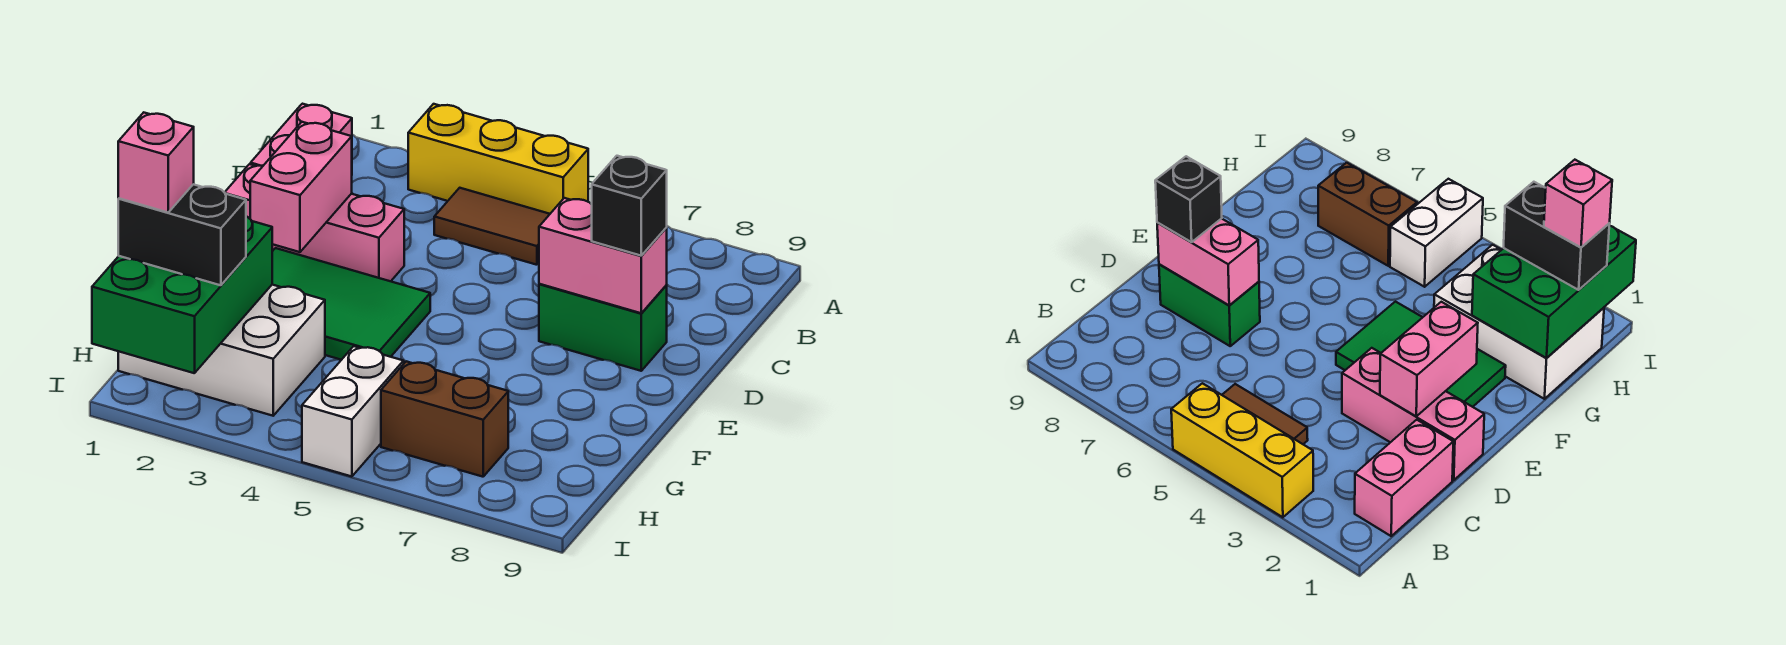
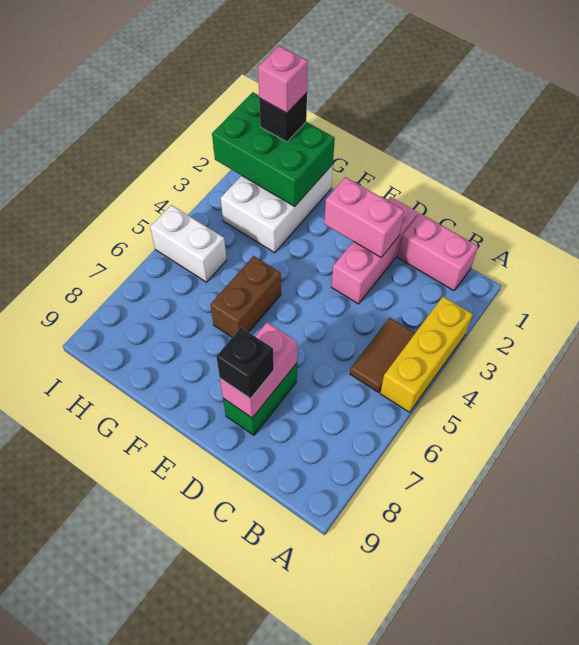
green 2x3 tile [272,248,430,360] -> none
black 1x2 brick [118,184,246,285] -> black 1x1 brick [259,93,307,142]
brown 1x2 brick [381,361,508,477] -> brown 1x2 brick moved to [211,256,281,337]

